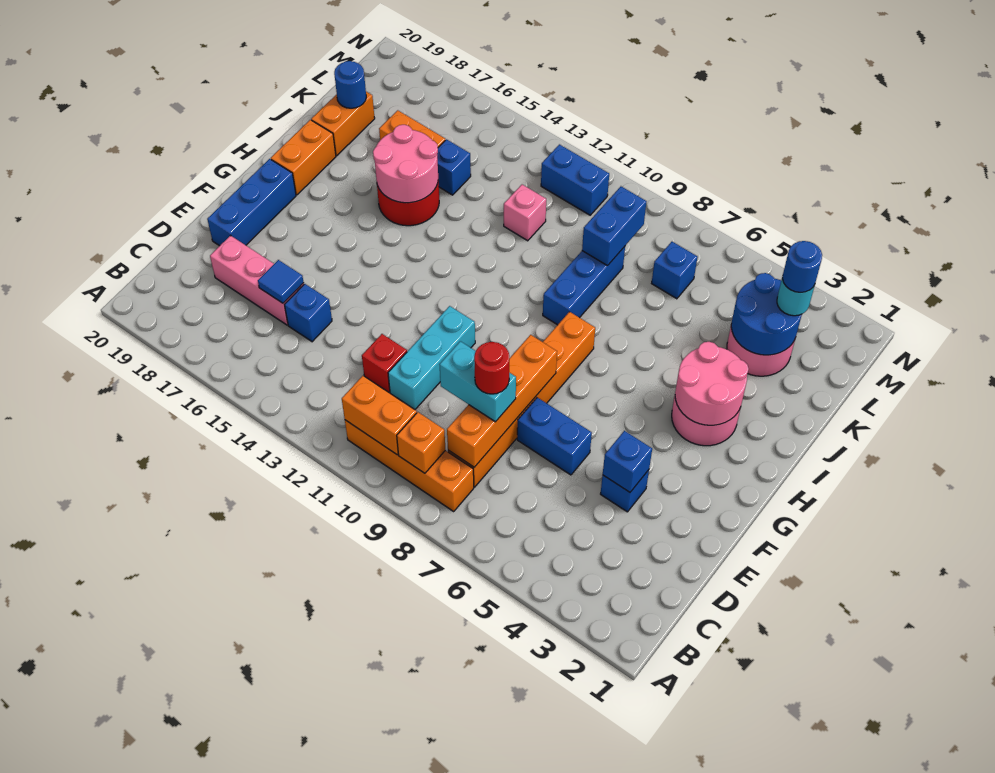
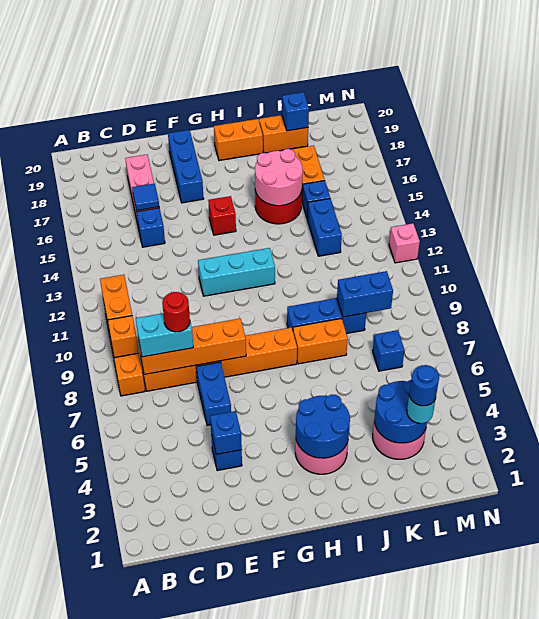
cyan 1x2 brick [439,341,516,422] -> cyan 1x2 brick turned to [136,313,193,357]
cyan 1x3 brick [388,306,475,410] -> cyan 1x3 brick moved to [198,248,275,296]
red 1x1 brick [362,334,407,392] -> red 1x1 brick moved to [208,196,236,235]
blue 1x3 brick [207,159,296,246] -> blue 1x3 brick turned to [168,130,204,203]
pink 2x2 round brick [675,342,749,425] -> blue 2x2 round brick [296,394,350,458]
none -> orange 1x2 brick [293,319,348,364]
pink 1x1 brick [504,185,546,241] -> pink 1x1 brick moved to [389,223,420,263]
blue 1x1 round brick [334,61,366,108] -> blue 1x1 brick [282,92,309,131]
blue 1x2 brick [541,144,609,215] -> blue 1x2 brick moved to [308,199,342,256]

